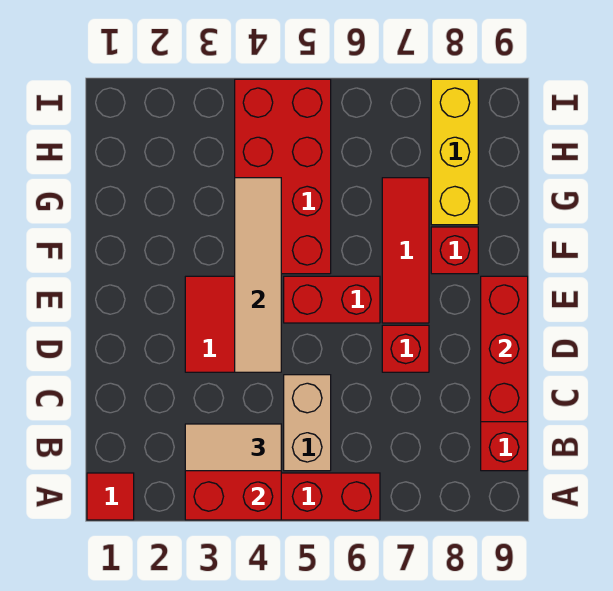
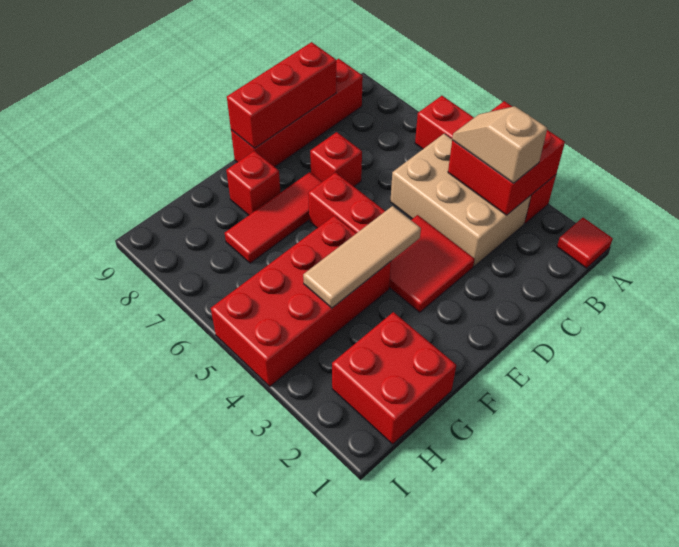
tan 1x2 tile [185,424,281,471] -> tan 1x2 slope [452,106,547,183]
tan 1x2 brick [284,375,331,471] -> tan 2x3 brick [390,134,531,267]
tan 1x4 tile [235,178,281,372] -> tan 1x3 tile [303,206,421,308]
none -> red 2x2 brick [332,312,456,444]
yellow 1x3 brick [431,79,478,225] -> none

